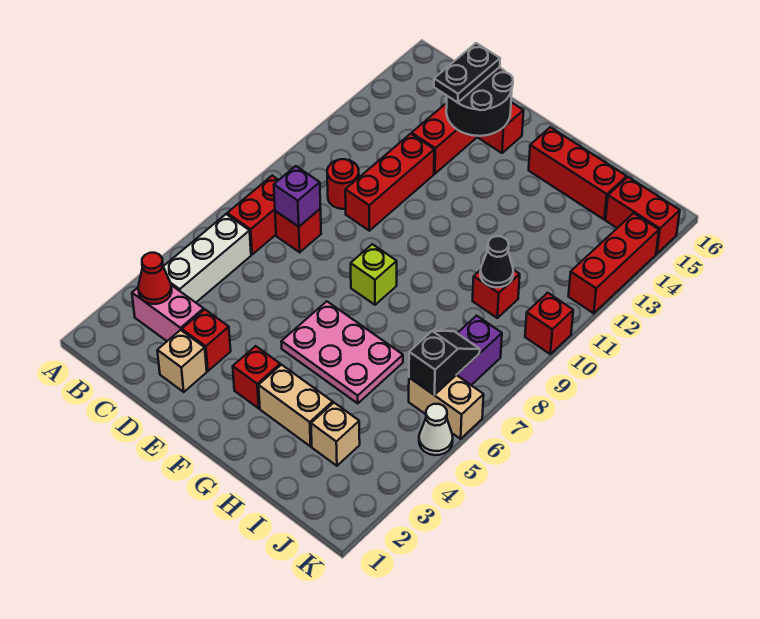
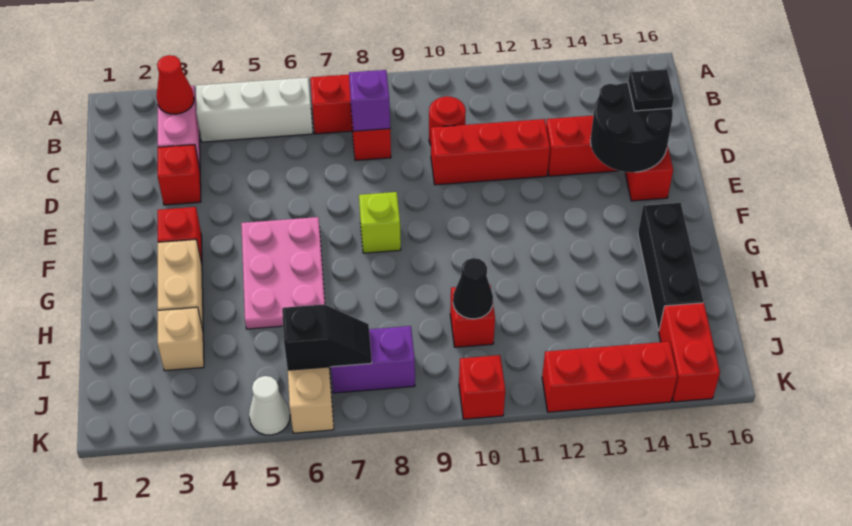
tan 1x1 brick [157,330,207,392] -> none
black 1x2 plate [434,43,500,103] -> black 1x1 plate [628,69,674,111]
red 1x3 brick [529,127,627,219] -> black 1x3 brick [638,203,704,331]

